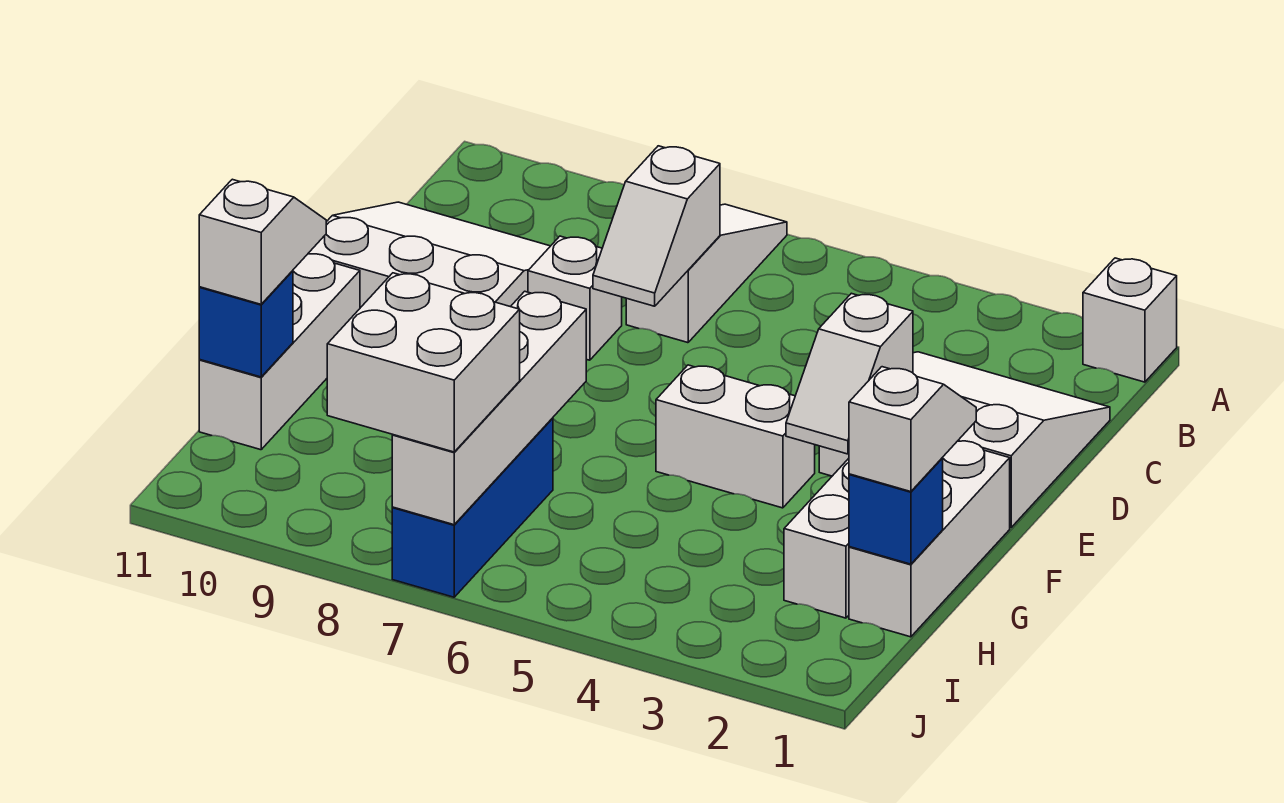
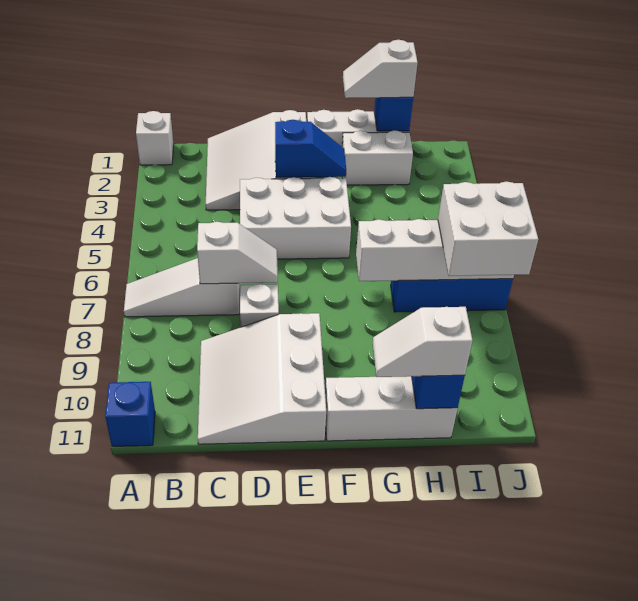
none -> blue 1x1 brick [105,382,155,446]
white 1x2 slope [786,293,913,454] -> blue 1x2 slope [275,120,346,177]
white 1x2 brick [656,365,815,508] -> white 2x3 brick [240,177,351,259]

